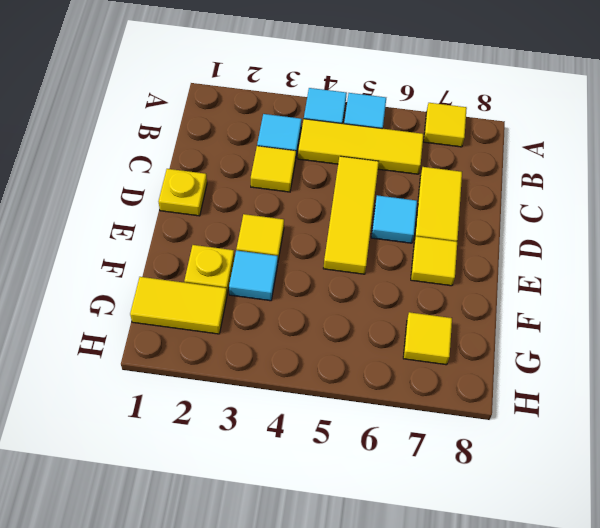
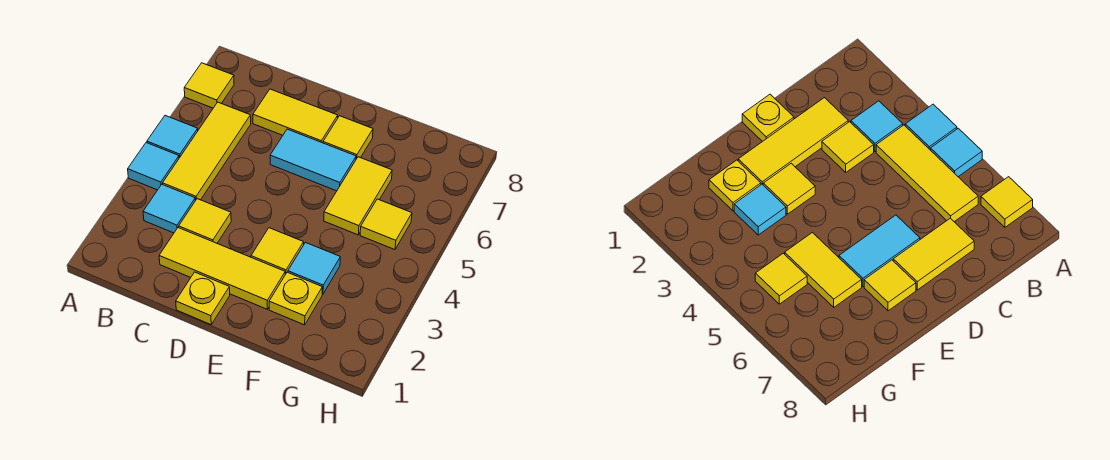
yellow 1x3 tile [323,156,379,274] -> yellow 1x3 tile moved to [159,228,285,309]
cyan 1x1 tile [371,195,417,243] -> cyan 1x2 tile [270,129,356,191]
yellow 1x2 tile [130,277,227,334] -> yellow 1x2 tile moved to [324,157,392,235]
yellow 1x1 tile [403,312,452,365] -> yellow 1x1 tile moved to [360,199,412,250]

